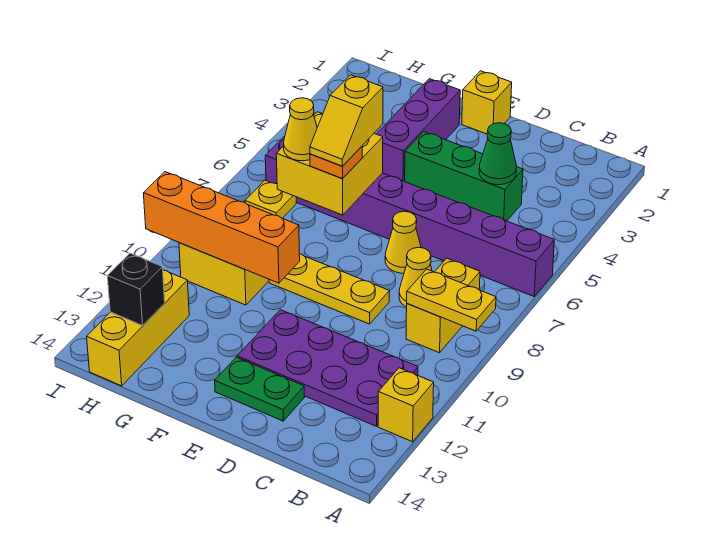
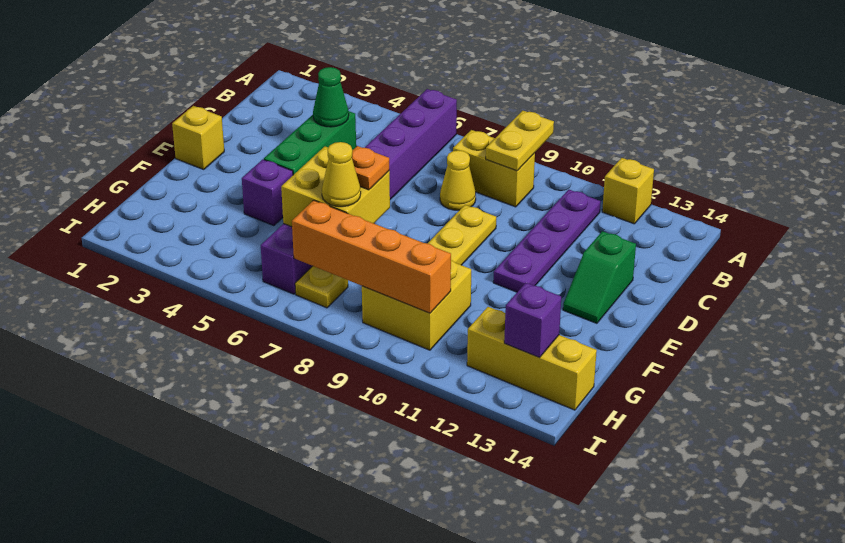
purple 2x4 plate [237,310,418,426] -> purple 1x4 plate [493,190,601,292]
yellow 1x1 cone [385,211,421,273] -> none
green 1x2 plate [215,357,305,421] -> green 1x2 slope [563,231,636,323]
purple 1x3 brick [377,79,460,181] -> purple 1x1 brick [242,160,293,226]
yellow 1x2 slope [310,75,383,166] -> none
orange 1x4 brick [144,172,300,283] -> orange 1x4 brick turned to [292,200,451,313]
black 1x1 brick [108,253,165,326] -> purple 1x1 brick [504,283,561,358]

